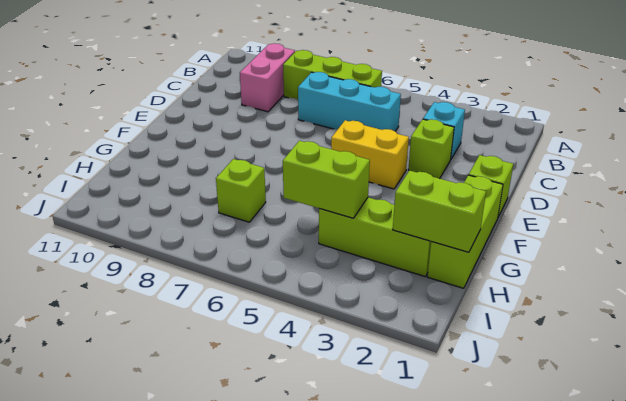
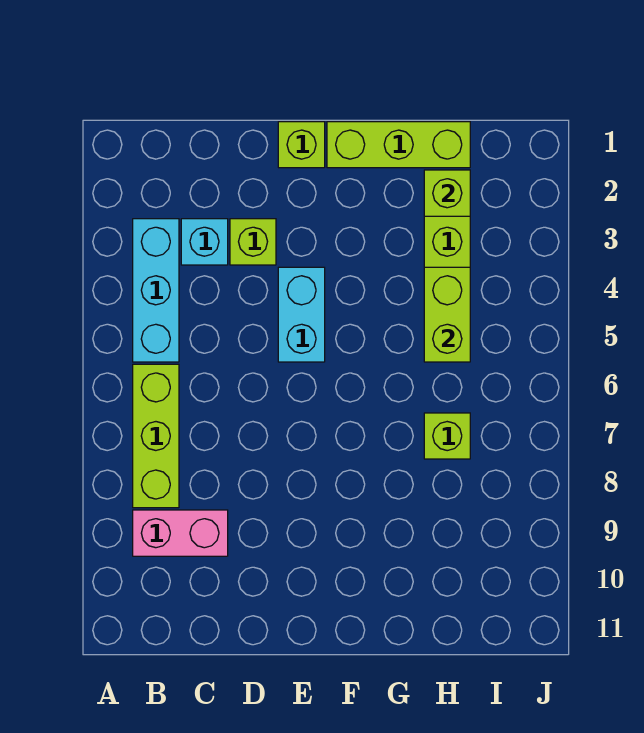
cyan 1x3 brick [298,72,401,131] -> cyan 1x3 brick moved to [133,219,179,362]
yellow 1x2 brick [331,120,409,189] -> cyan 1x2 brick [278,267,325,362]
lime 1x2 brick [393,170,486,252] -> lime 1x1 brick [424,170,470,216]

